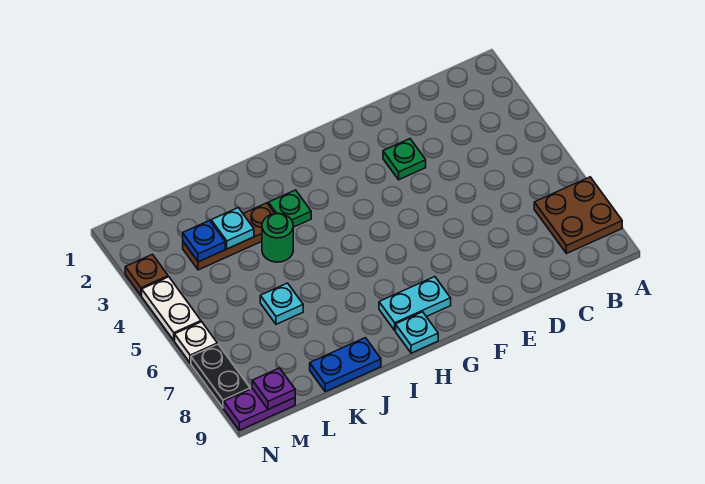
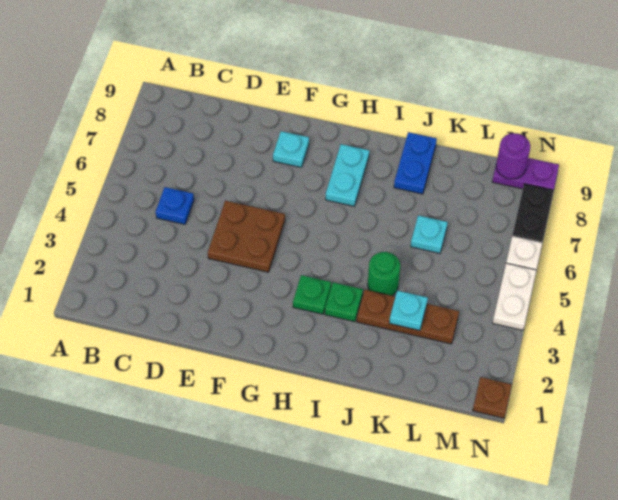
brown 2x2 plate [534,177,622,253] -> brown 2x2 plate moved to [208,201,285,272]
green 1x1 plate [383,139,426,180] -> green 1x1 plate moved to [293,275,331,314]
cyan 1x2 plate [379,277,451,331] -> cyan 1x2 plate turned to [326,144,369,206]
cyan 1x1 plate [396,312,438,353] -> cyan 1x1 plate moved to [273,131,309,167]
blue 1x2 plate [310,338,381,392] -> blue 1x2 plate turned to [394,132,437,194]
blue 1x1 plate [183,220,225,262] -> blue 1x1 plate moved to [156,187,194,224]
purple 1x1 plate [252,368,295,409] -> purple 1x1 round brick [496,133,530,179]
brown 1x1 plate [125,254,168,296] -> brown 1x1 plate moved to [473,377,512,418]

